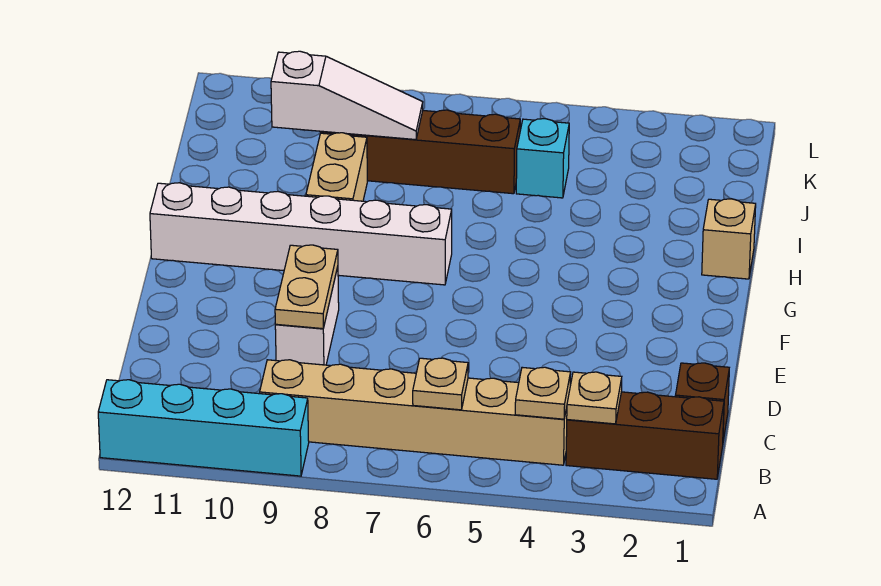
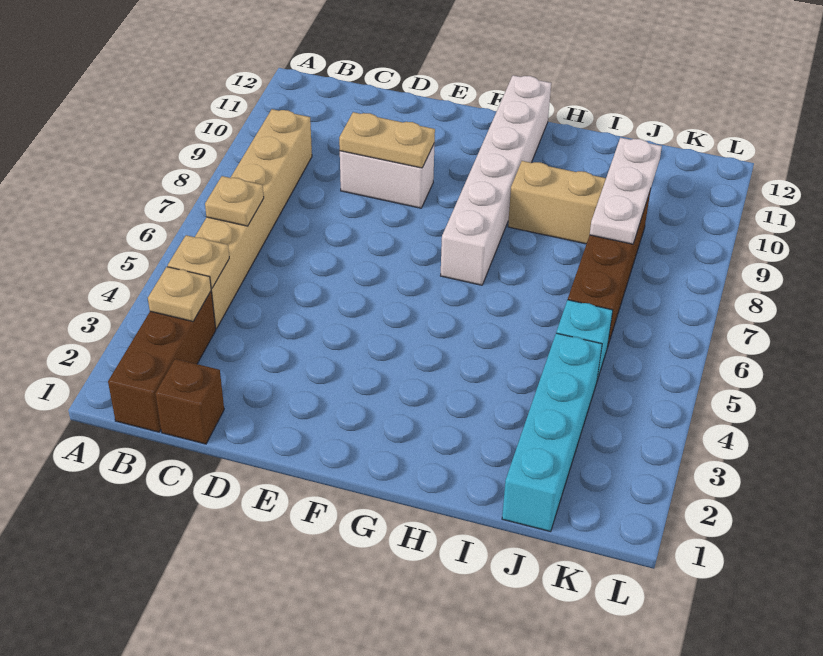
cyan 1x4 brick [98,380,309,476] -> cyan 1x4 brick moved to [502,333,602,532]
tan 1x1 brick [702,199,756,279] -> none
white 1x3 slope [271,51,423,140] -> white 1x3 plate [590,138,662,244]

